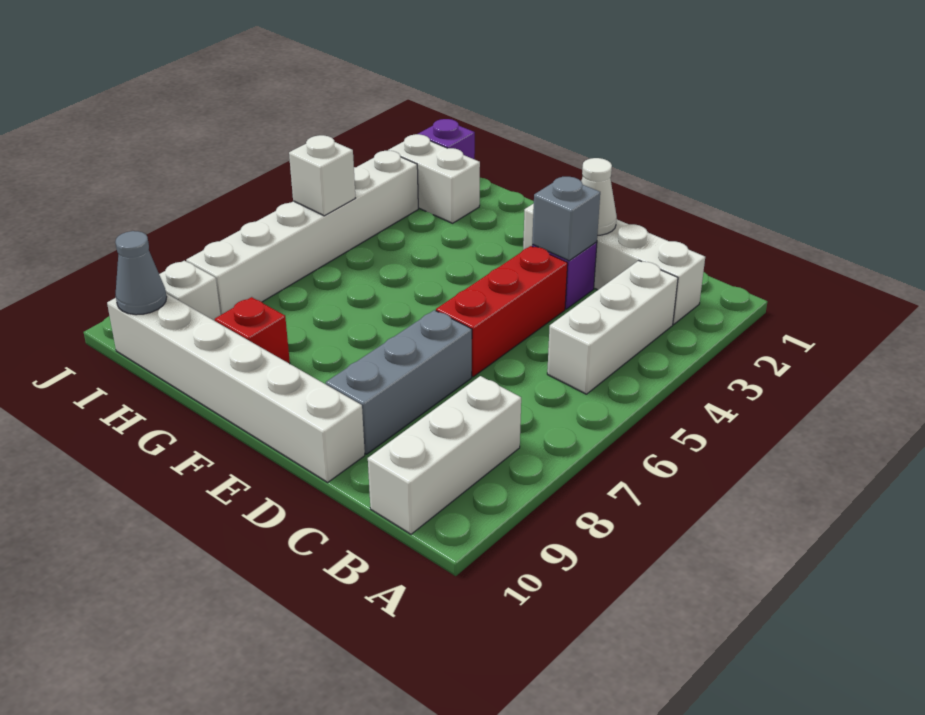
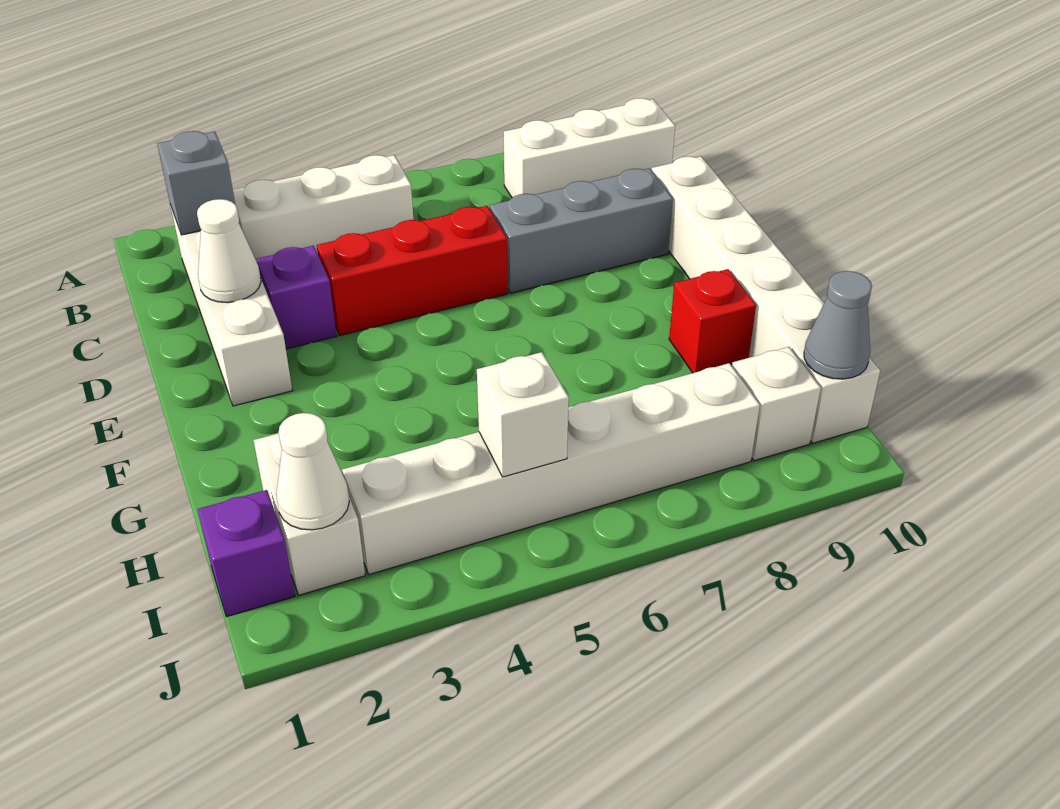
grey 1x1 brick [532,177,600,261] -> grey 1x1 brick moved to [157,131,235,235]
none -> white 1x1 cone [276,413,349,530]

